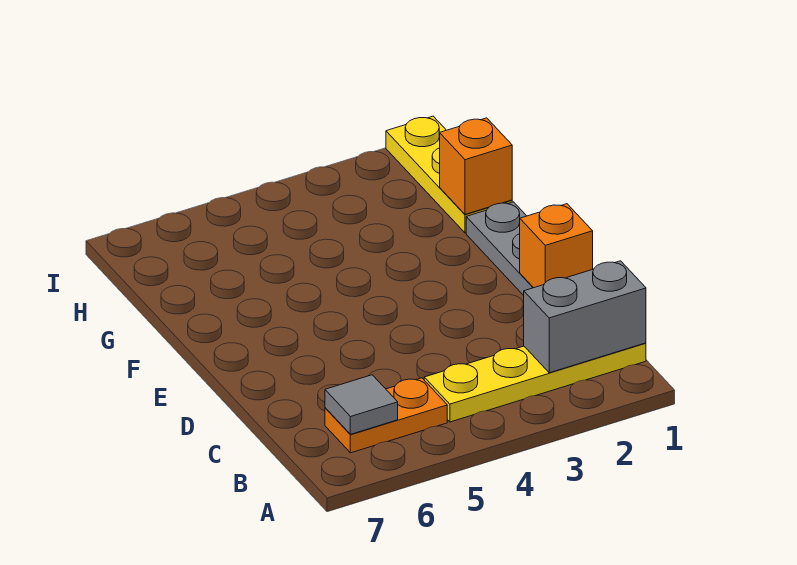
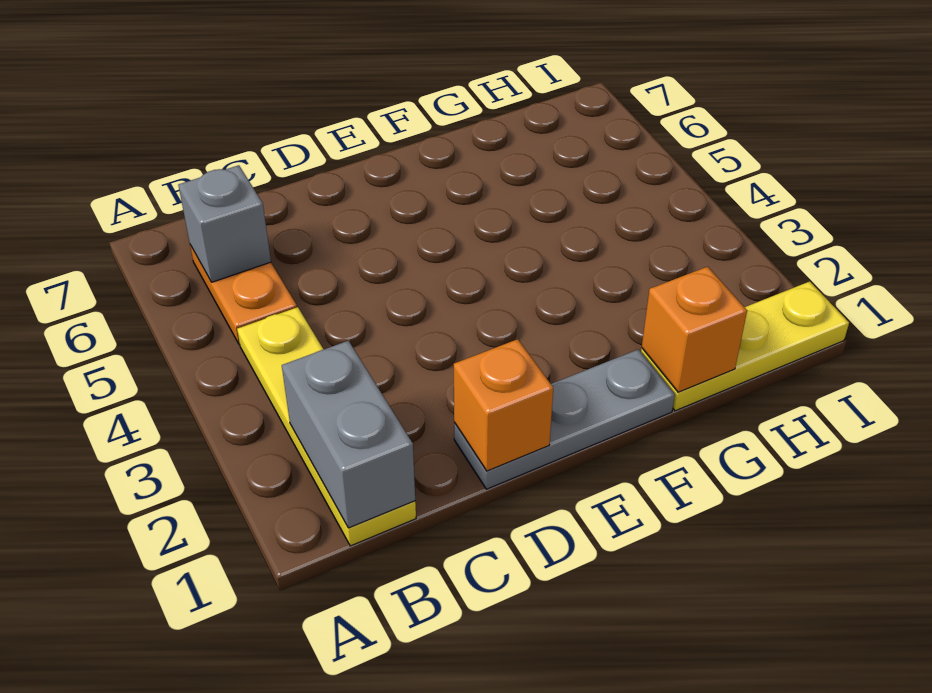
grey 1x1 tile [325,375,398,434] -> grey 1x1 brick [178,165,271,282]

